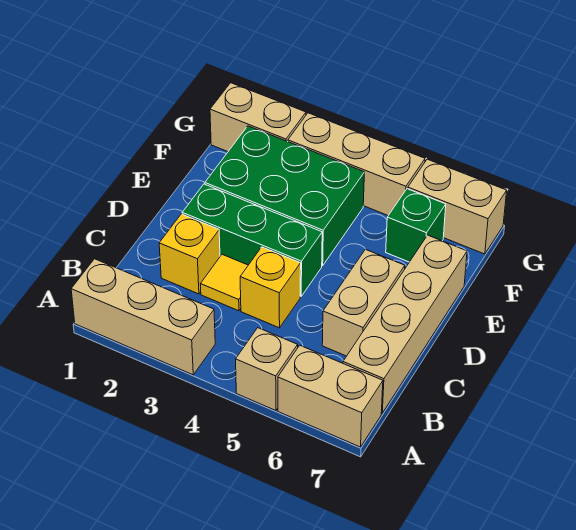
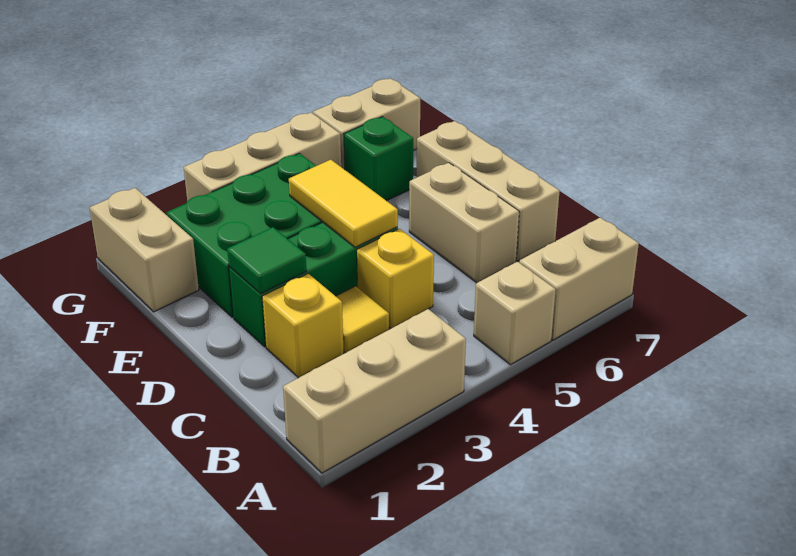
tan 1x4 brick [343,235,467,413] -> tan 1x3 brick [417,121,560,261]
none -> green 1x1 tile [227,227,306,294]
none -> yellow 1x2 tile [289,160,398,247]
tan 1x2 brick [210,83,306,152] -> tan 1x2 brick turned to [90,188,199,312]

